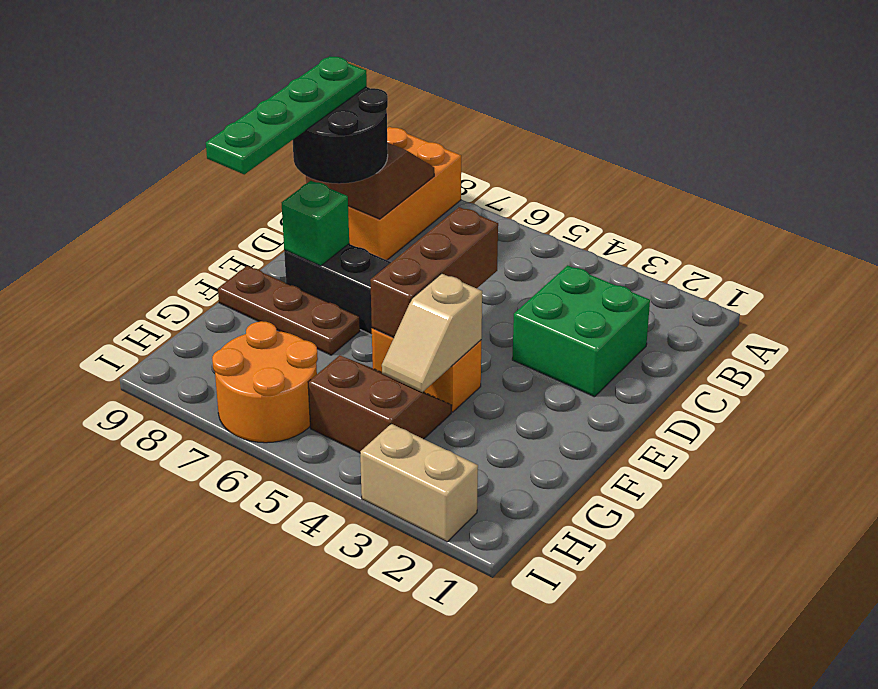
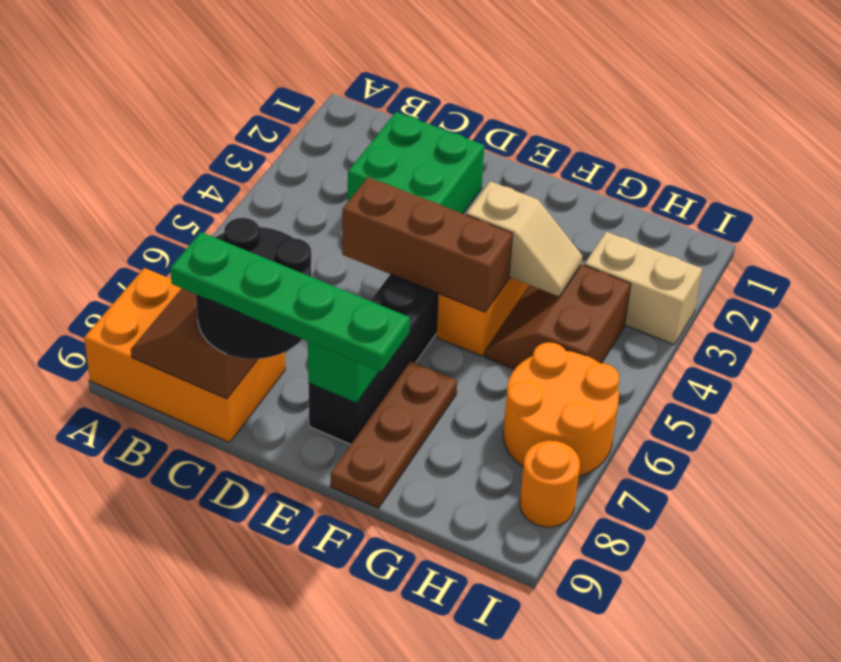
tan 1x2 brick [360,424,478,542] -> tan 1x2 brick turned to [585,232,702,345]
none -> orange 1x1 round brick [520,441,580,527]

